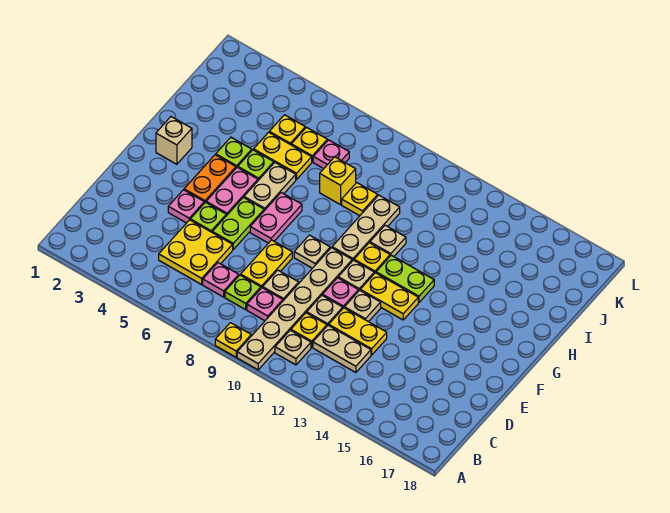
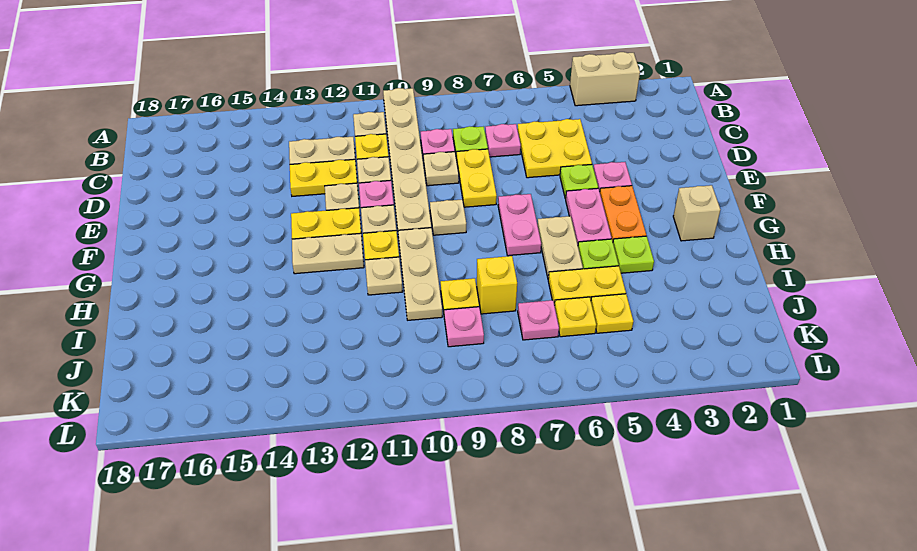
none -> tan 1x2 brick [570,52,640,106]
yellow 1x1 plate [215,323,251,357] -> none
lime 1x2 plate [212,197,264,249] -> none
lime 1x2 plate [376,255,434,302] -> tan 1x2 plate [292,233,364,274]
none -> pink 1x1 plate [444,307,484,347]

